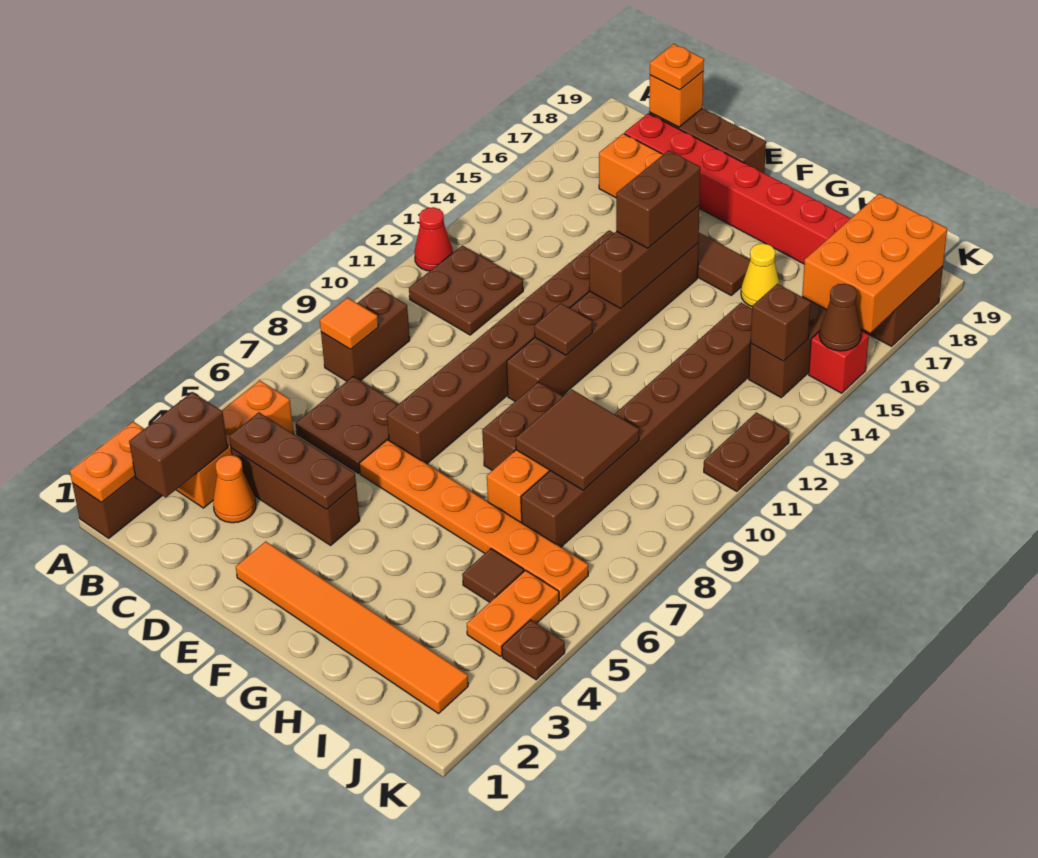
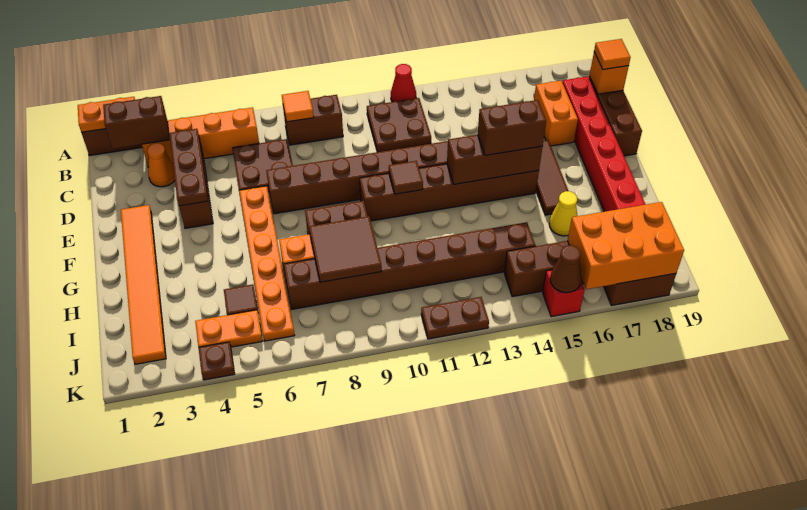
orange 1x3 brick [176,380,294,508] -> orange 1x4 brick [142,107,259,167]
orange 1x1 plate [650,44,704,90] -> orange 1x1 tile [594,39,631,70]
brown 1x1 brick [750,284,811,361] -> none

